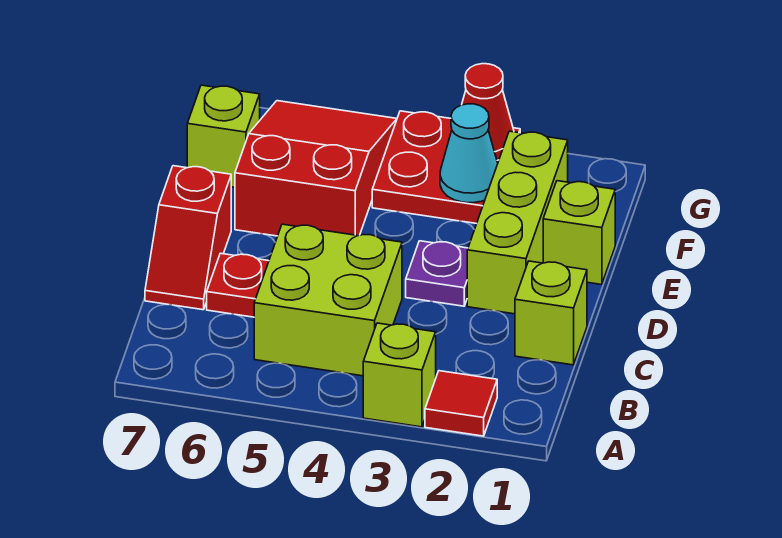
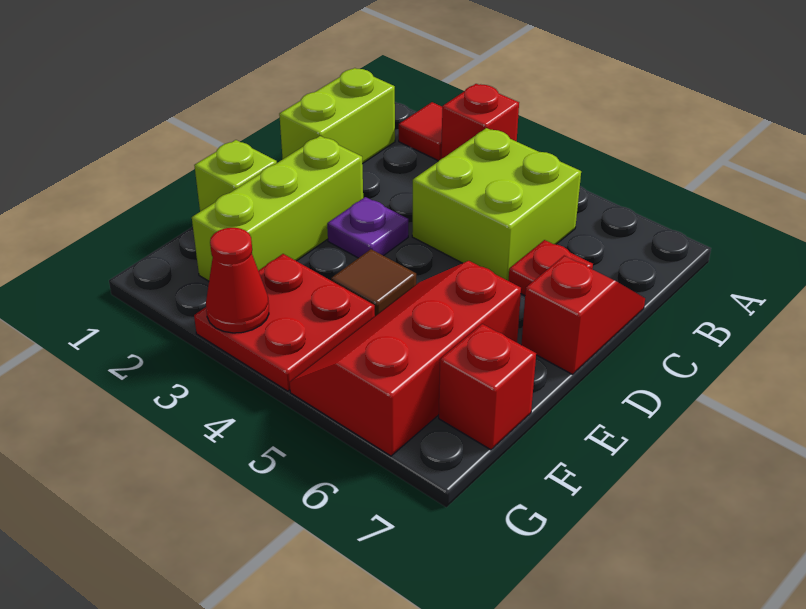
lime 1x1 brick [363,323,436,427] -> red 1x1 brick [441,84,519,159]
lime 1x1 brick [515,261,587,365] -> lime 1x2 brick [279,68,395,164]
none -> brown 1x1 tile [331,249,416,316]
red 2x3 slope [235,101,397,236] -> red 2x3 slope turned to [290,261,521,456]
cyan 1x1 cone [440,104,498,203] -> none
lime 1x1 brick [187,85,260,187] -> red 1x1 brick [439,324,536,450]

